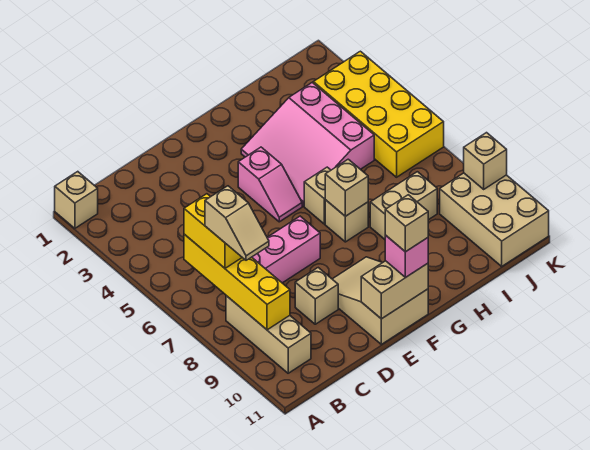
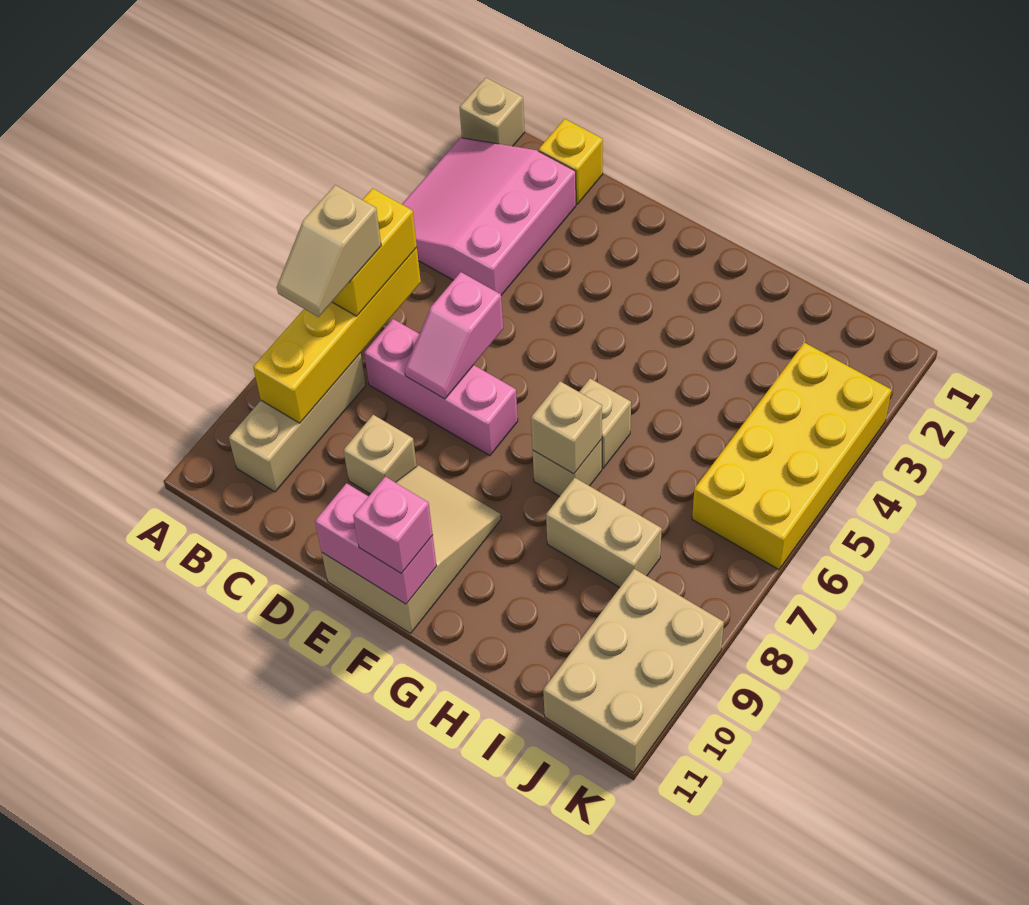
none -> yellow 1x1 brick [539,119,603,204]
tan 1x2 brick [361,261,428,319] -> pink 1x2 brick [315,483,436,604]
pink 1x2 slope [238,147,302,222] -> pink 1x2 slope moved to [405,272,503,399]
tan 1x1 brick [385,195,428,252] -> none
pink 3x3 slope [241,83,374,206] -> pink 3x3 slope moved to [402,138,576,295]
tan 1x1 brick [464,133,507,189] -> none

